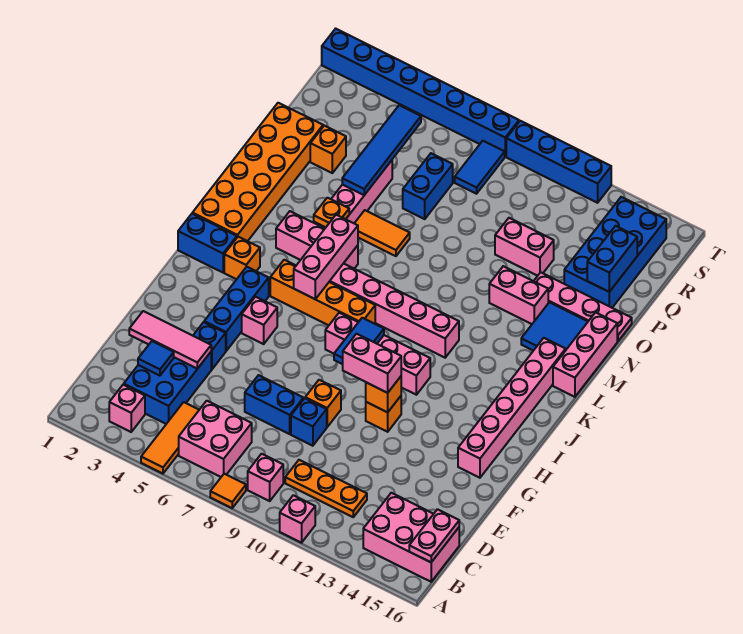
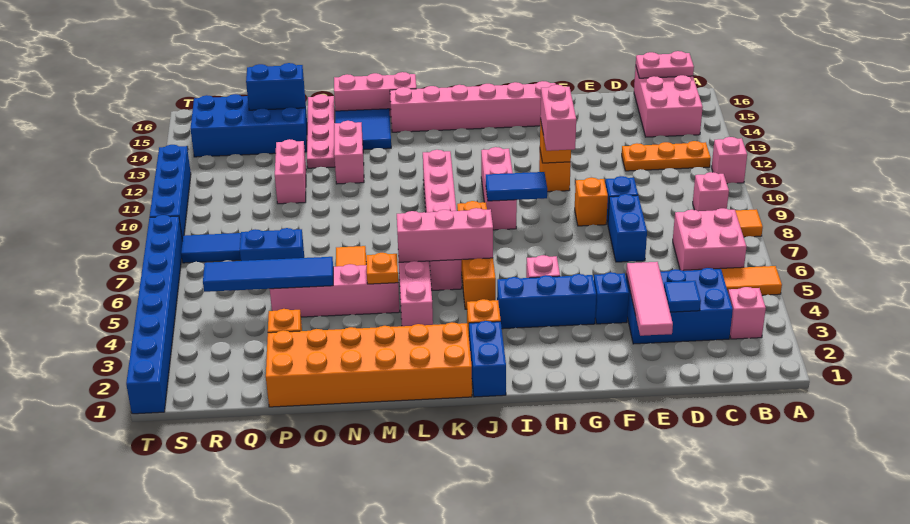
orange 1x3 plate [285,460,367,517] -> orange 1x3 plate turned to [622,141,711,171]
pink 1x4 brick [325,313,430,395] -> pink 1x3 brick [481,147,517,230]

